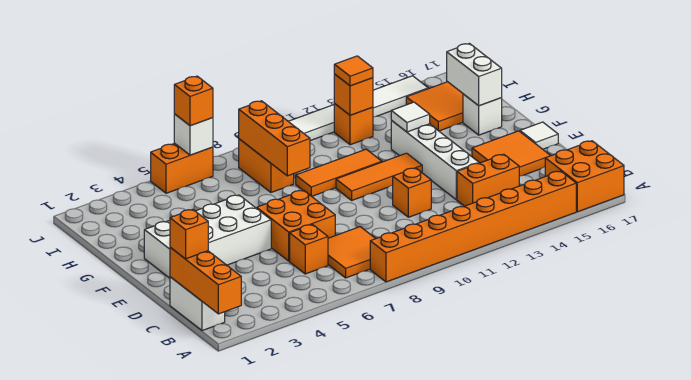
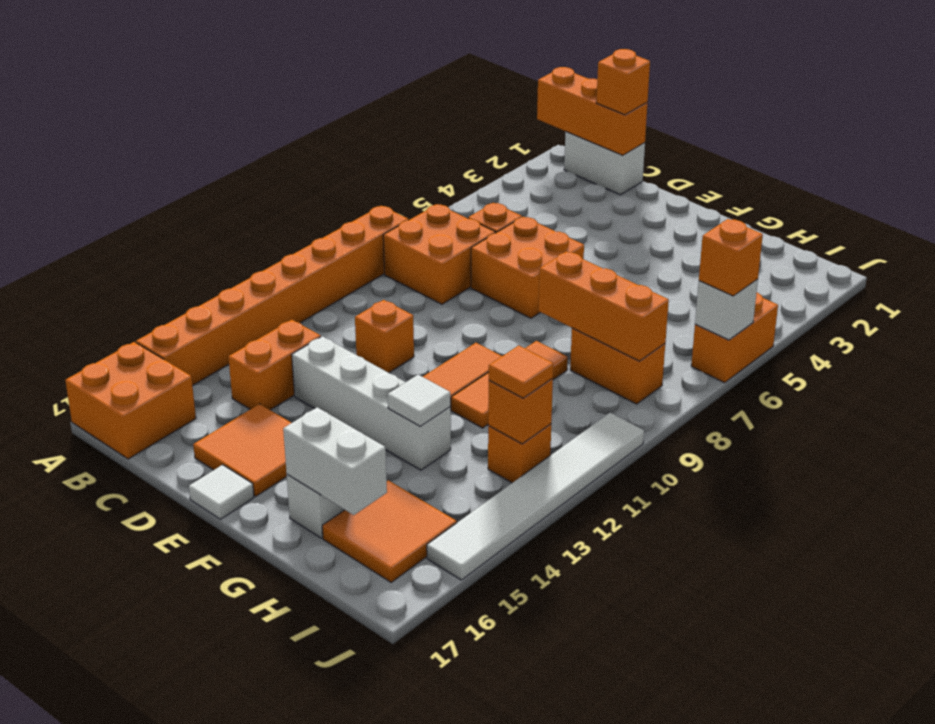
orange 2x2 tile [328,227,376,278] -> orange 2x2 brick [383,204,495,304]
white 2x4 brick [144,195,271,278] -> none

